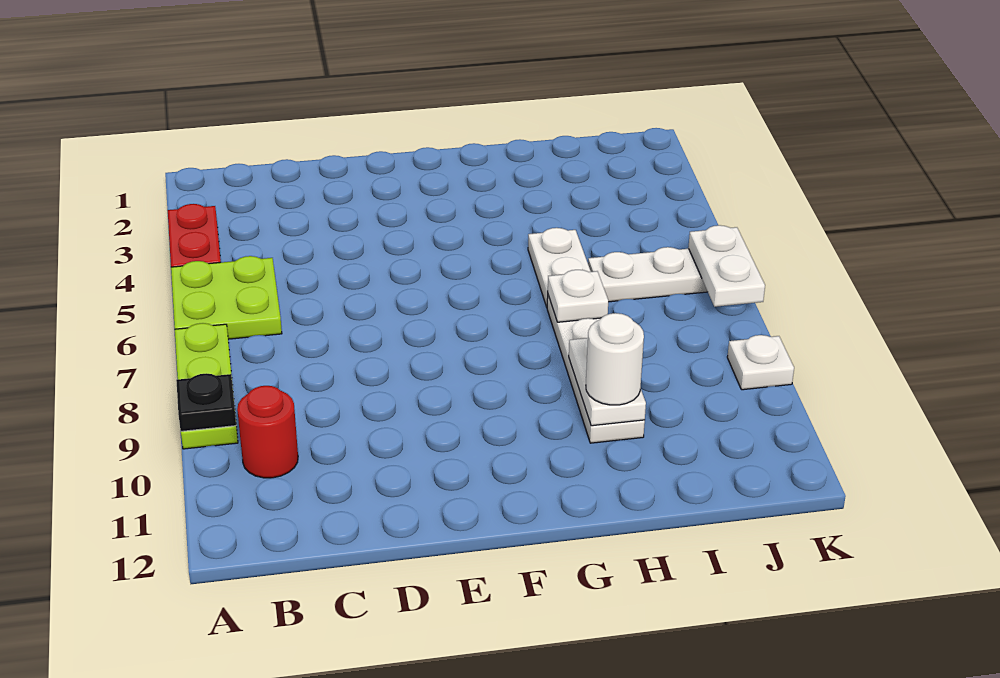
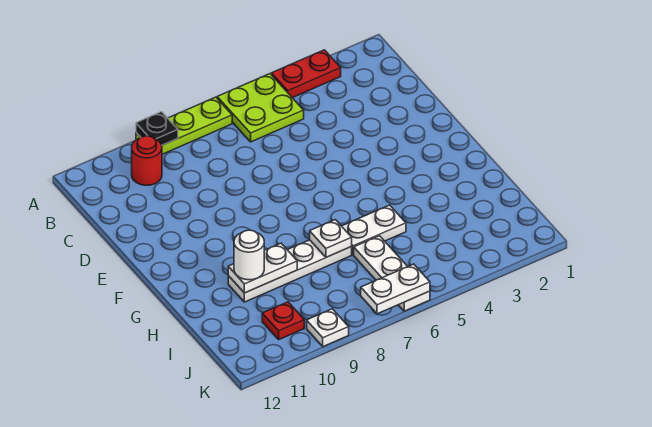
none -> red 1x1 plate [262,302,304,339]

